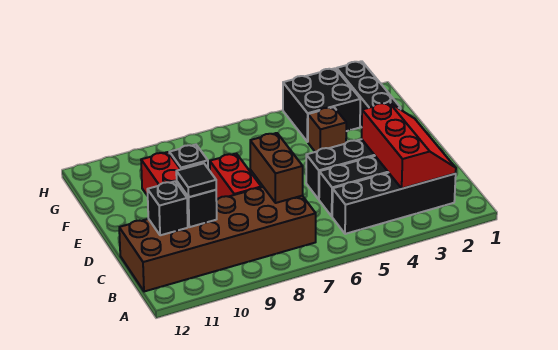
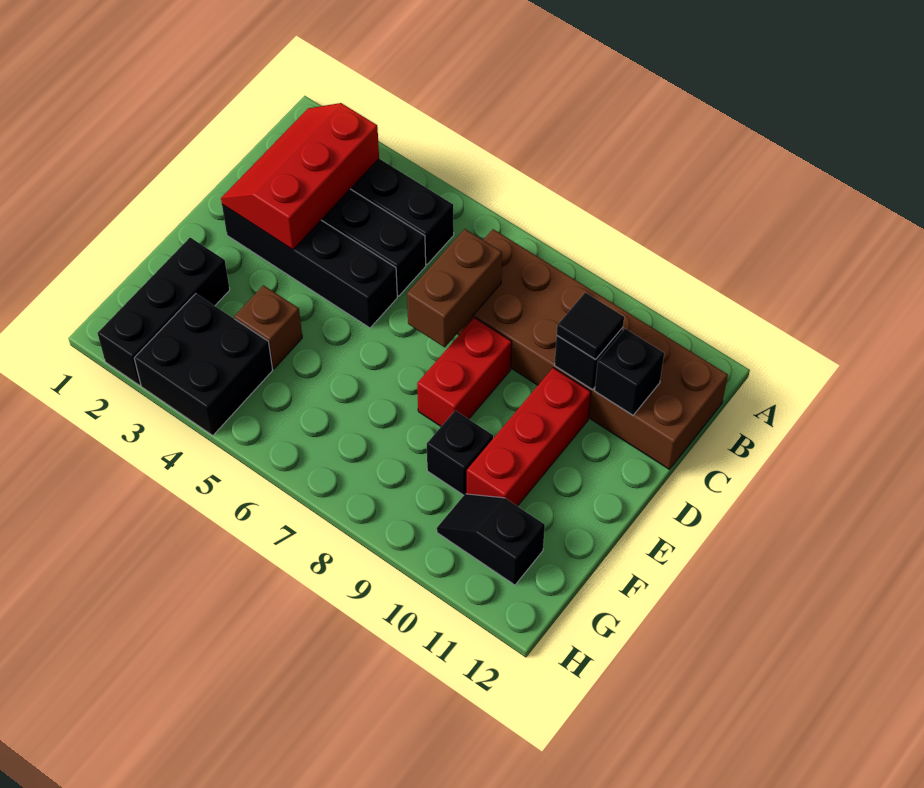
none -> black 1x2 slope [437,494,545,585]

